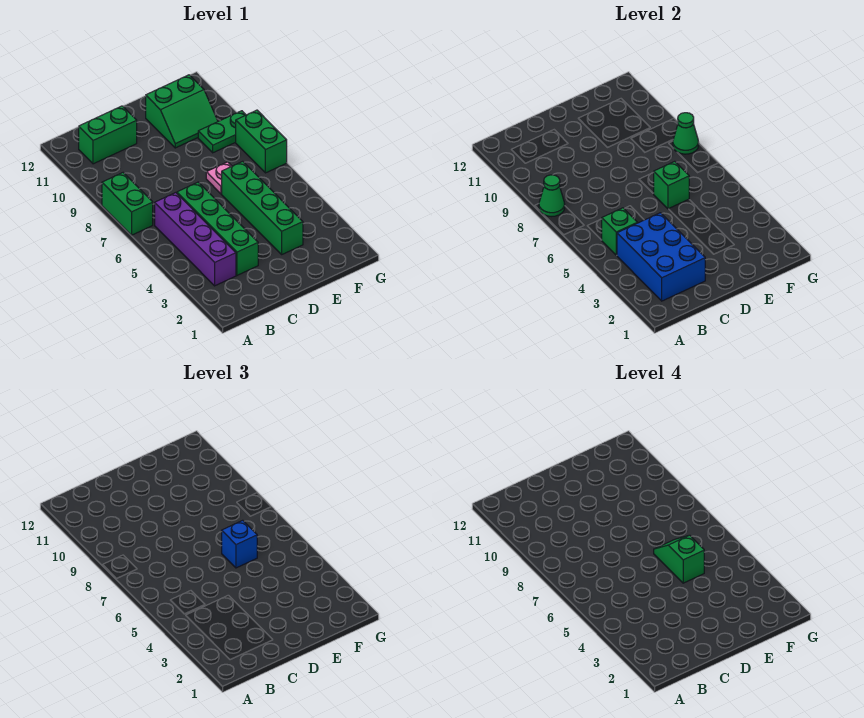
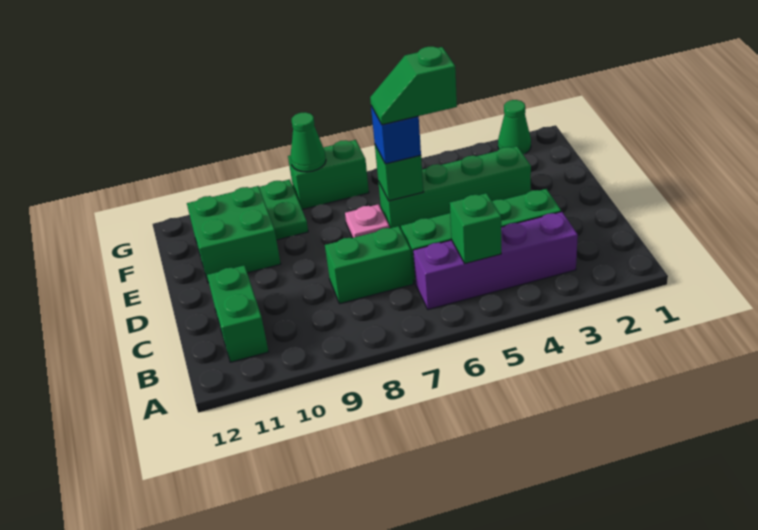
green 1x2 brick [102,173,153,235] -> green 1x2 brick moved to [325,226,413,304]
green 1x1 cone [539,175,565,216] -> green 1x1 cone moved to [498,100,531,154]
blue 2x3 brick [617,213,705,301] -> none
green 2x2 slope [146,75,218,148] -> green 2x2 brick [187,186,281,283]

